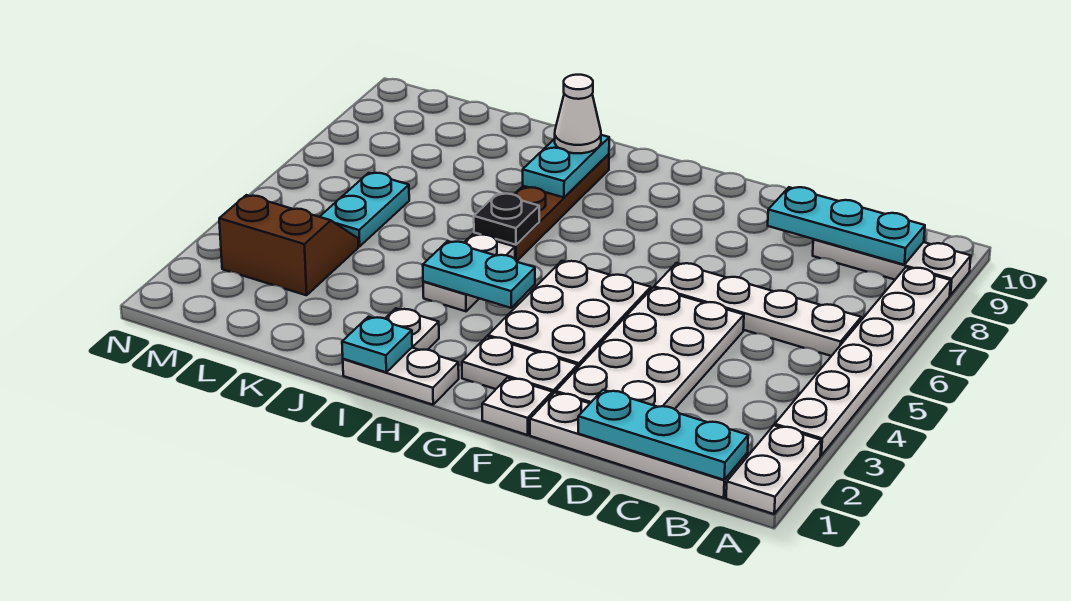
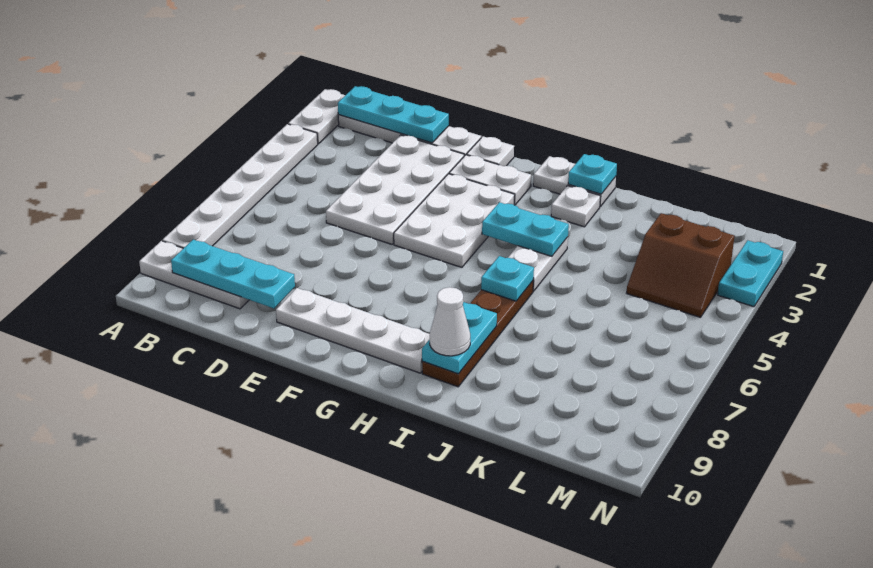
white 1x4 plate [654,263,861,356] -> white 1x4 plate moved to [276,288,430,373]
black 1x1 plate [474,194,539,245] -> cyan 1x1 plate [481,256,534,301]
cyan 1x2 plate [320,173,409,246] -> cyan 1x2 plate moved to [718,240,783,307]

